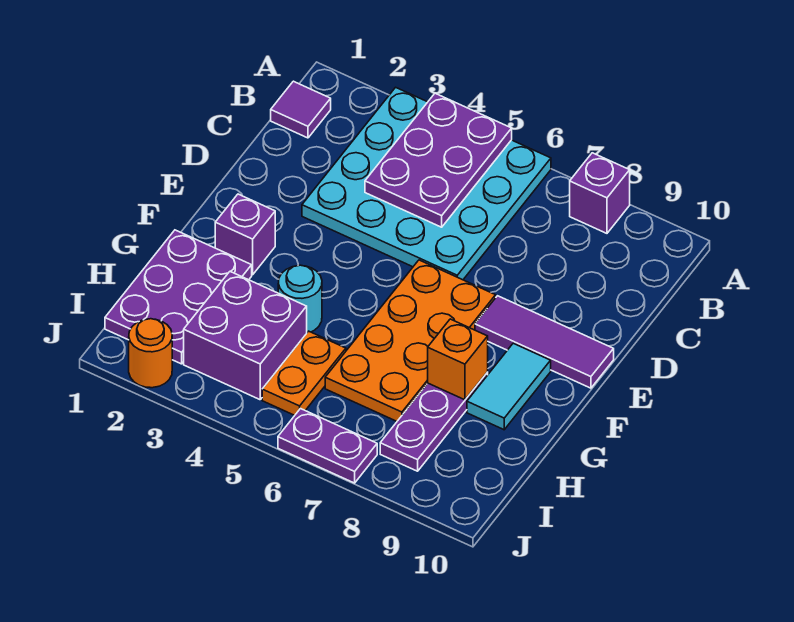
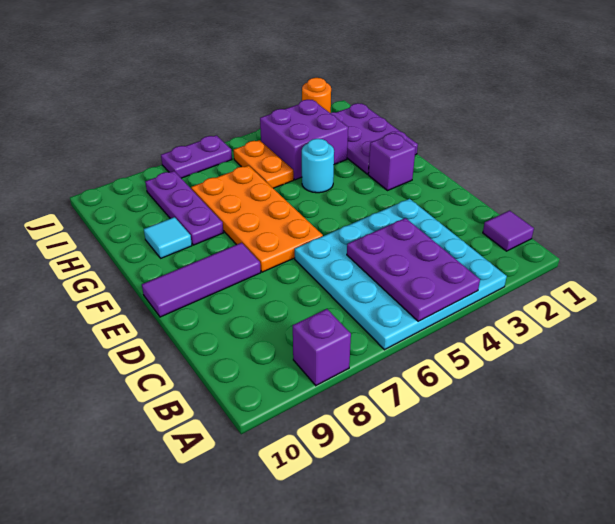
cyan 1x2 tile [467,343,551,430] -> cyan 1x1 tile [144,217,192,258]
orange 1x1 brick [428,319,488,400] -> none

